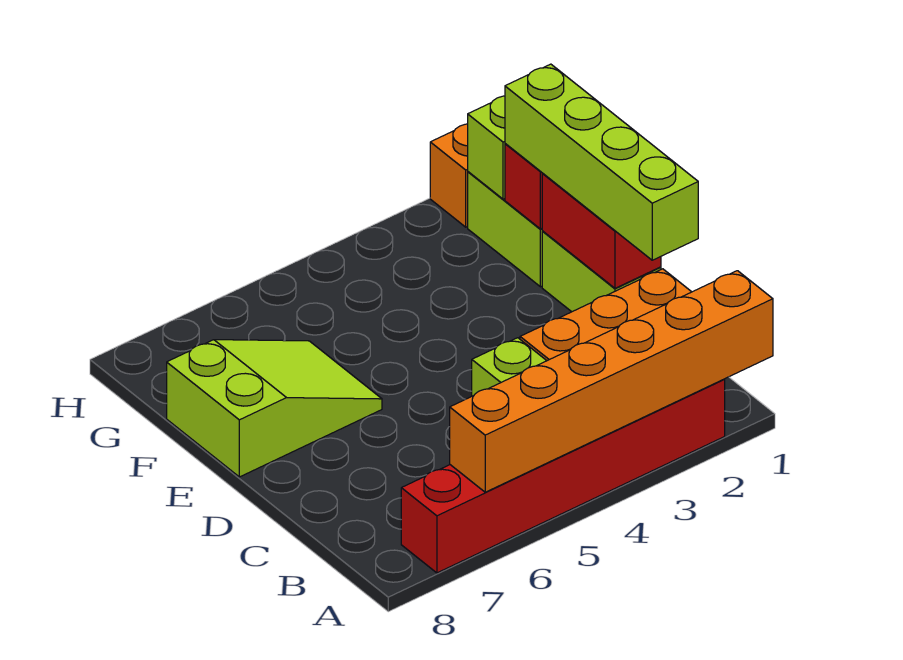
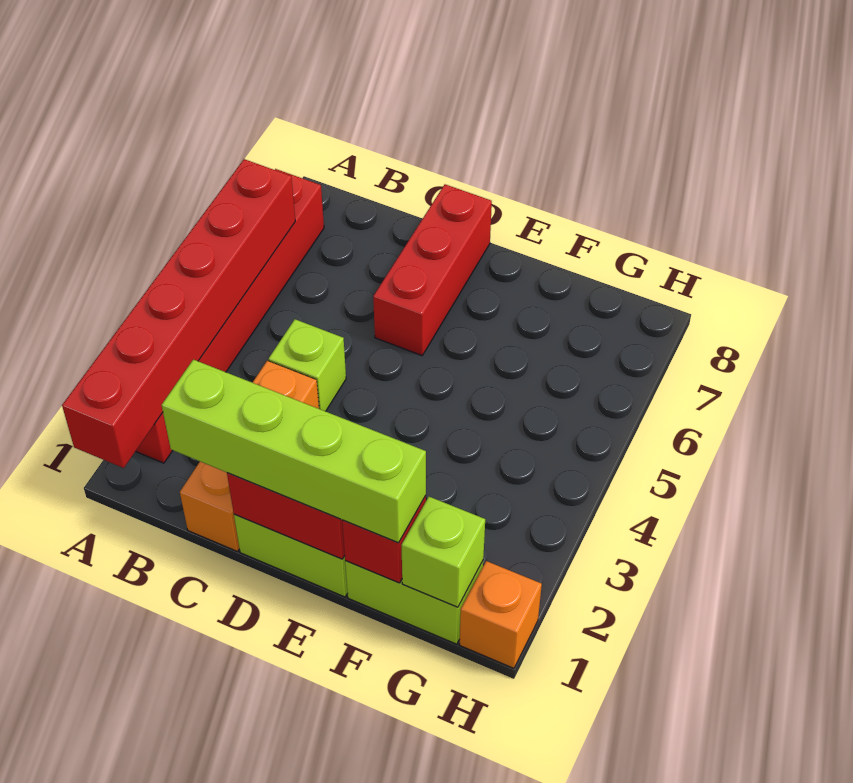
orange 1x6 brick [450,271,773,492] -> red 1x6 brick [62,159,295,468]
none -> red 1x3 brick [373,184,492,356]
lime 2x3 slope [167,340,382,477] -> none

